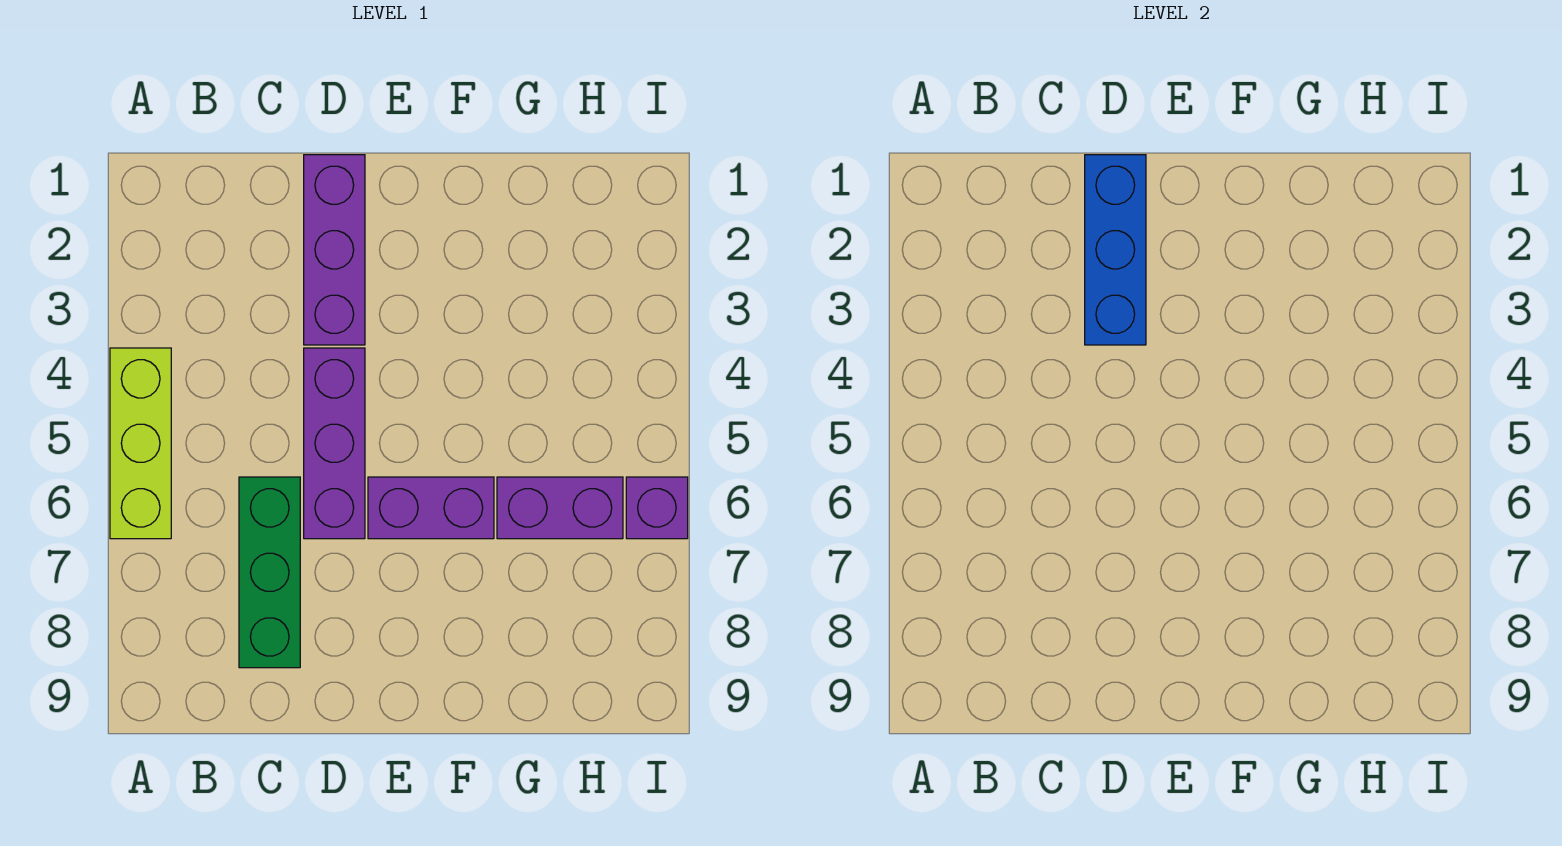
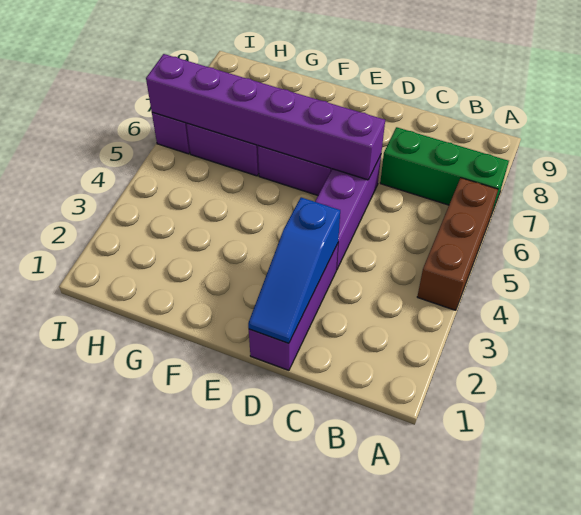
lime 1x3 brick [110,348,171,539] -> brown 1x3 brick [417,178,498,310]
green 1x3 brick [239,477,300,668] -> green 1x3 brick turned to [380,127,509,215]
blue 1x3 brick [1085,155,1146,345] -> blue 1x3 slope [248,197,340,343]
none -> purple 1x6 brick [146,54,385,180]

